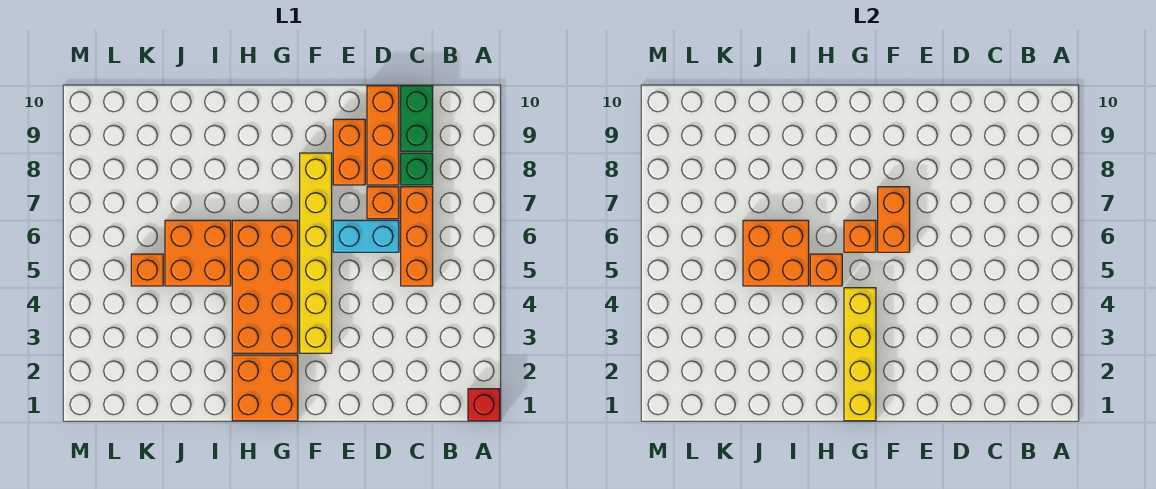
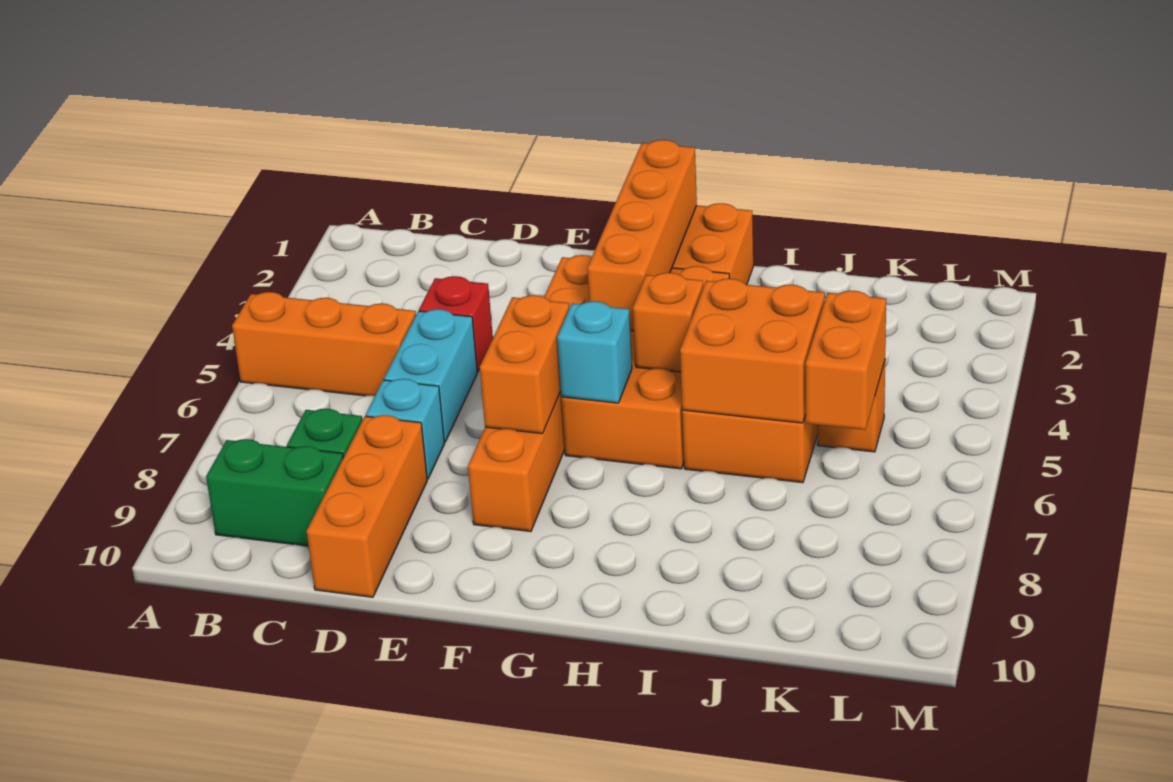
red 1x1 brick [468,389,500,421] -> red 1x1 brick moved to [419,276,493,372]
orange 1x3 brick [401,187,433,286] -> orange 1x3 brick turned to [232,292,416,396]
green 1x2 brick [401,86,433,151] -> green 1x2 brick turned to [206,439,343,546]
cyan 1x2 brick [333,220,399,252] -> cyan 1x2 brick turned to [384,309,477,442]
orange 1x1 brick [367,187,399,219] -> cyan 1x1 brick [366,379,445,479]
orange 1x2 brick [333,119,365,185] -> orange 1x2 brick moved to [806,291,886,430]
yellow 1x6 brick [300,153,332,353] -> orange 1x6 brick [468,255,592,532]
yellow 1x4 brick [844,288,876,421] -> orange 1x4 brick [587,140,697,331]
orange 1x1 brick [844,220,876,252] -> cyan 1x1 brick [557,301,632,403]

